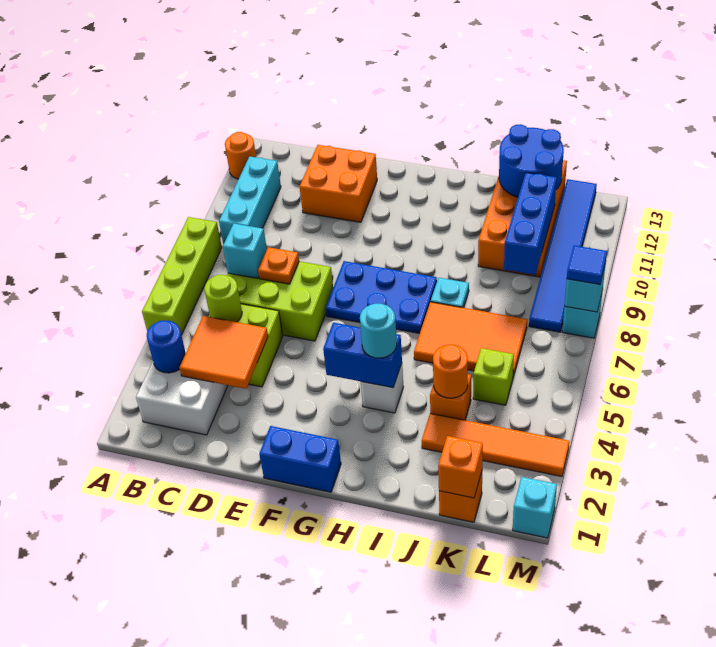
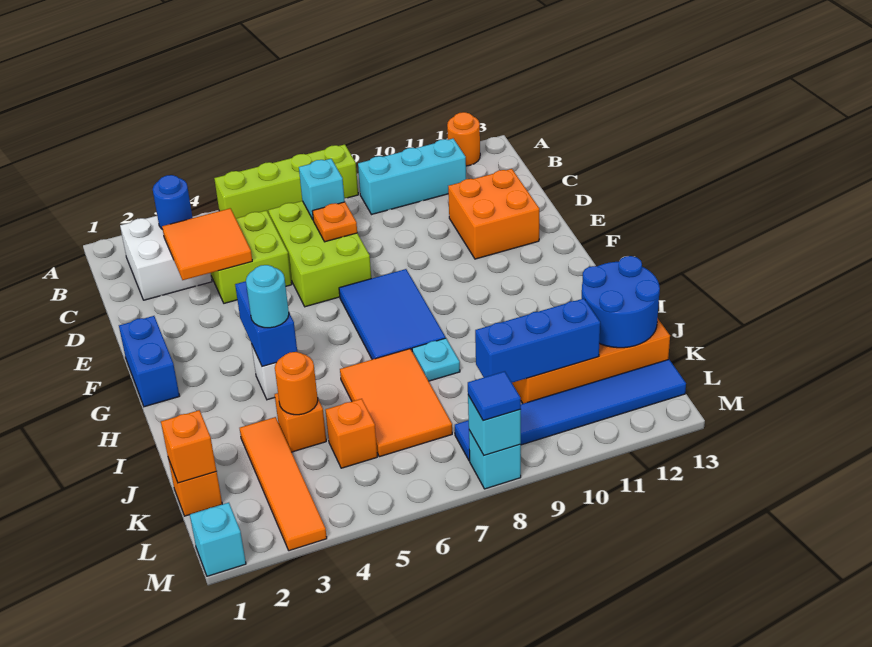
lime 1x1 round brick [204,275,242,322] -> none
blue 2x3 plate [325,261,437,333] -> blue 2x3 tile [339,269,445,359]
lime 1x1 brick [473,348,514,405] -> orange 1x1 brick [325,399,377,468]

